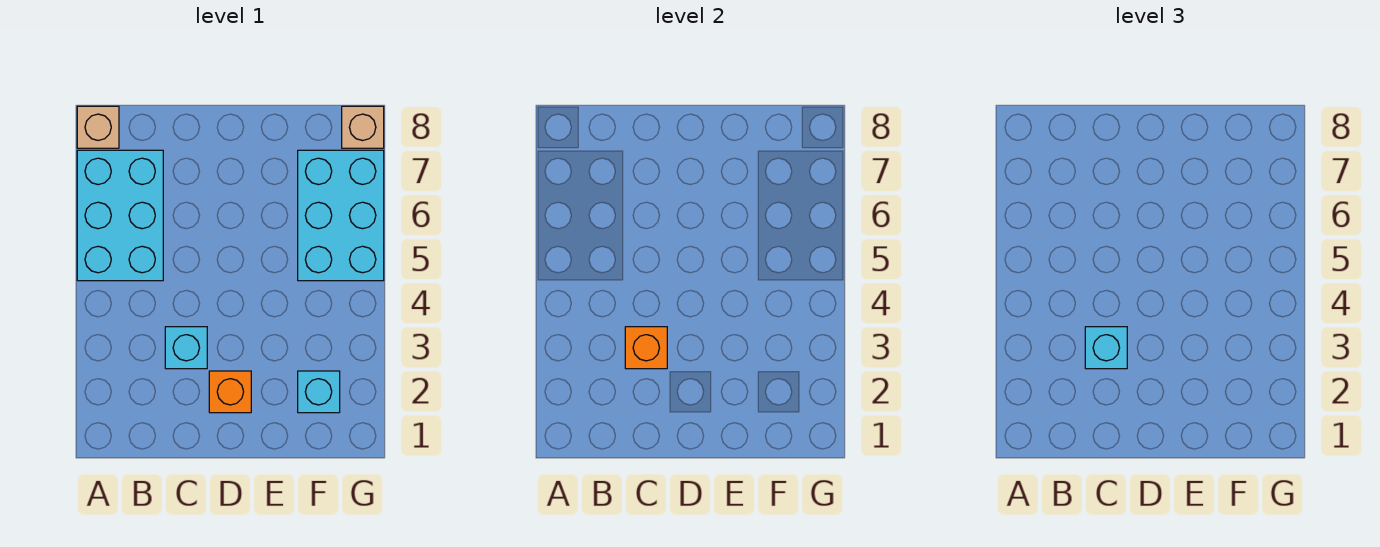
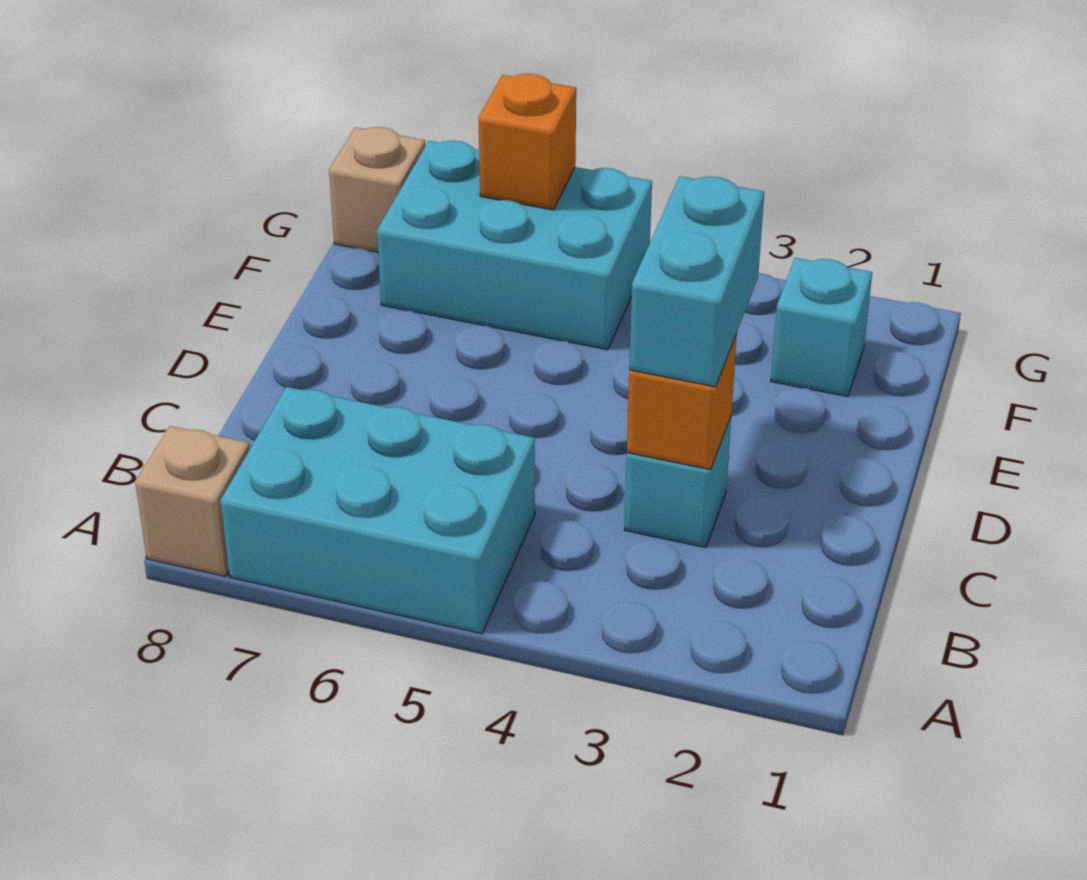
cyan 1x1 brick [1085,327,1127,369] -> cyan 1x2 brick [629,176,764,387]
orange 1x1 brick [209,371,251,413] -> orange 1x1 brick moved to [479,74,576,210]

